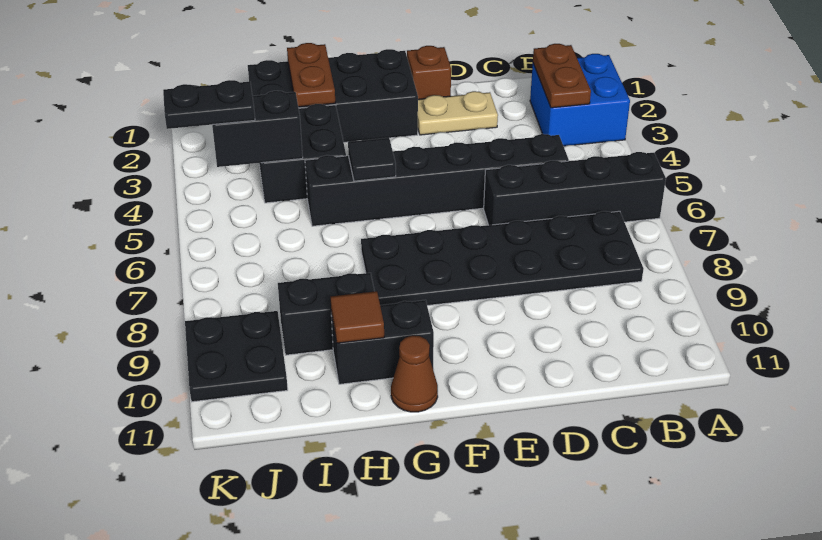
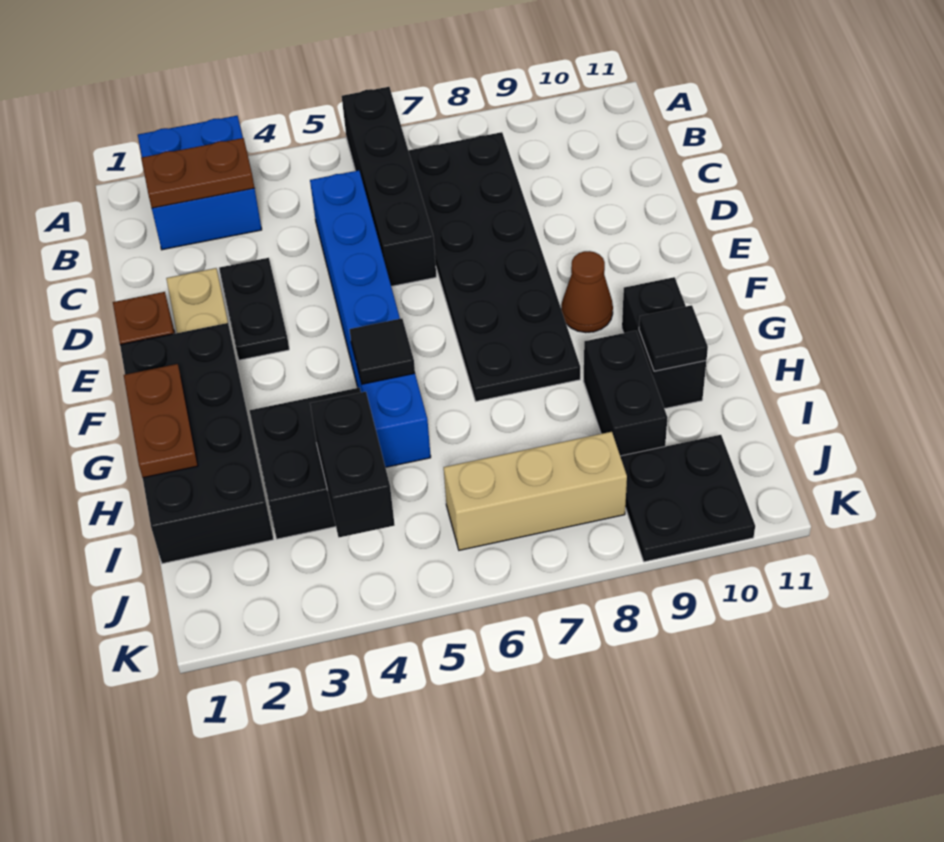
black 1x6 brick [305,134,569,226] -> blue 1x6 brick [310,170,431,467]
brown 1x1 cone [391,336,438,412] -> brown 1x1 cone moved to [561,251,613,333]
brown 1x2 plate [287,43,335,107] -> brown 1x2 plate turned to [124,364,198,478]
brown 1x1 tile [331,291,384,343] -> black 1x1 tile [639,305,708,371]
black 1x2 plate [163,80,255,129] -> black 1x2 plate moved to [219,258,289,360]
none -> tan 1x3 brick [444,432,627,550]

